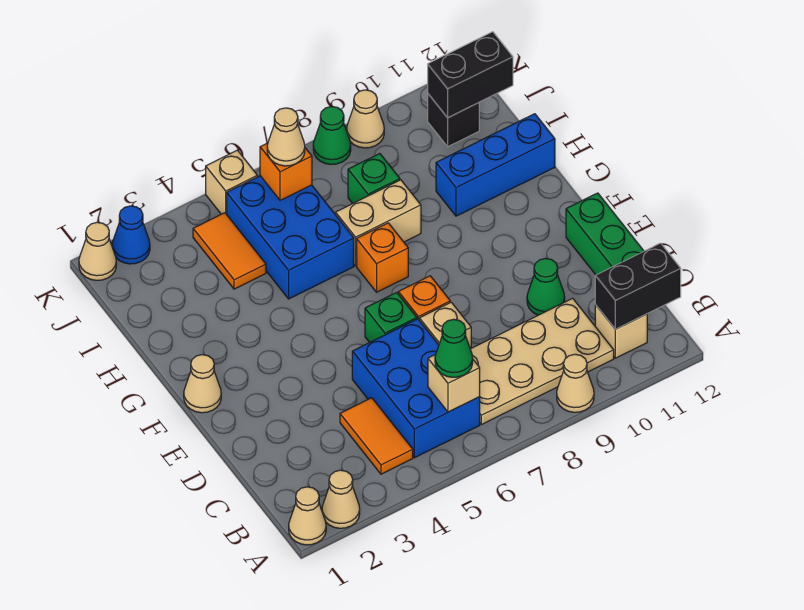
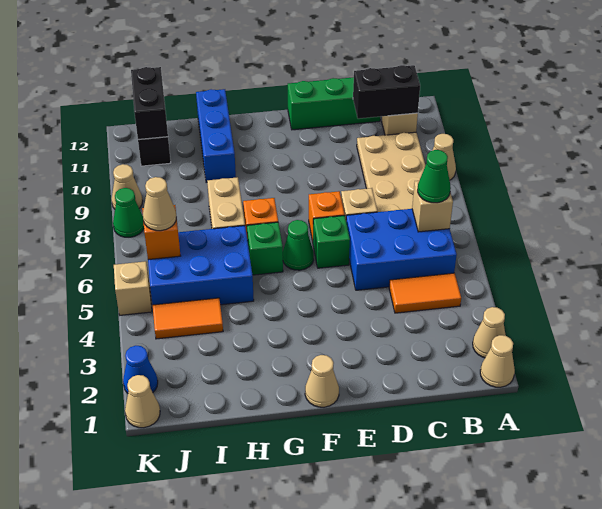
black 1x2 brick [595,243,681,329] -> black 1x2 brick turned to [353,65,420,119]
green 1x1 cone [527,258,565,315] -> green 1x1 cone moved to [283,220,314,270]
green 1x1 brick [348,154,400,203] -> green 1x1 brick moved to [247,222,283,275]

